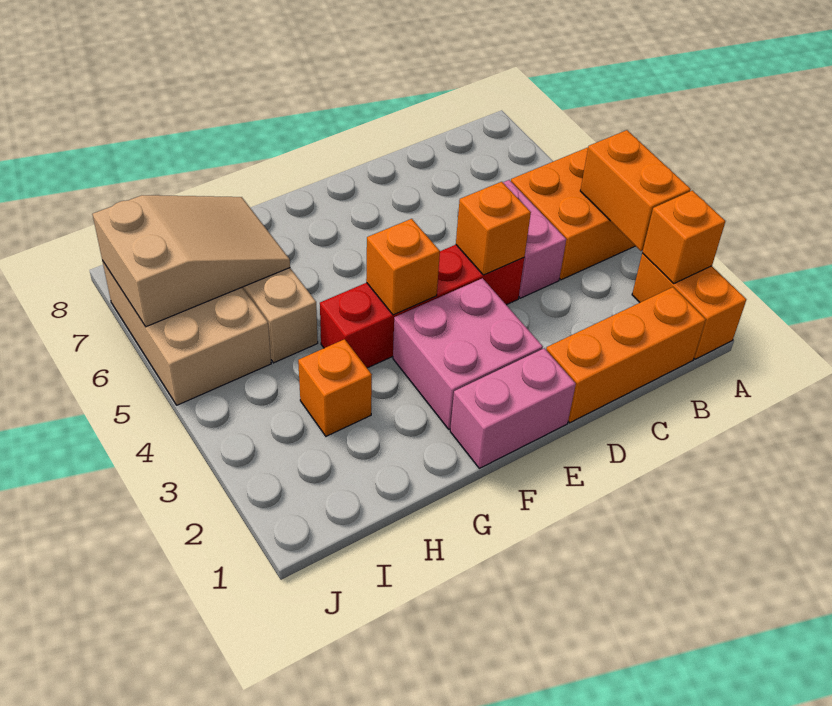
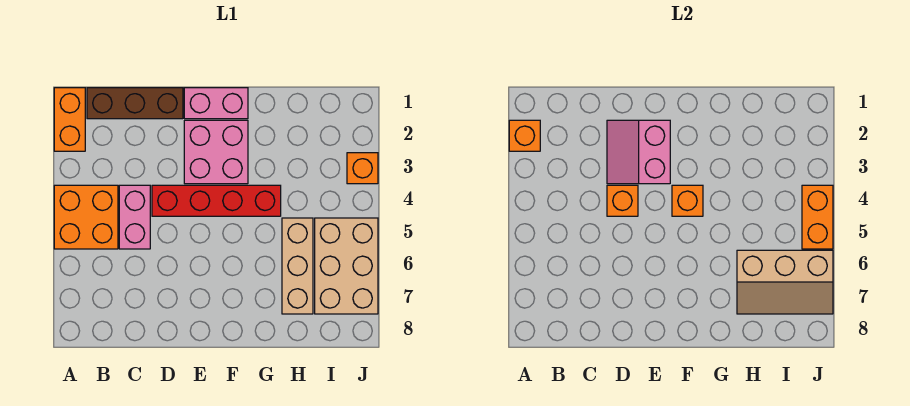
orange 1x2 brick [580,130,691,251] -> orange 1x2 brick moved to [802,185,833,249]
orange 1x3 brick [546,287,706,423] -> brown 1x3 brick [87,88,183,119]
none -> pink 2x2 slope [607,120,670,184]
orange 1x1 brick [298,339,372,436] -> orange 1x1 brick moved to [347,153,378,184]
tan 2x3 slope [92,195,290,327] -> tan 2x3 slope turned to [737,250,833,314]

